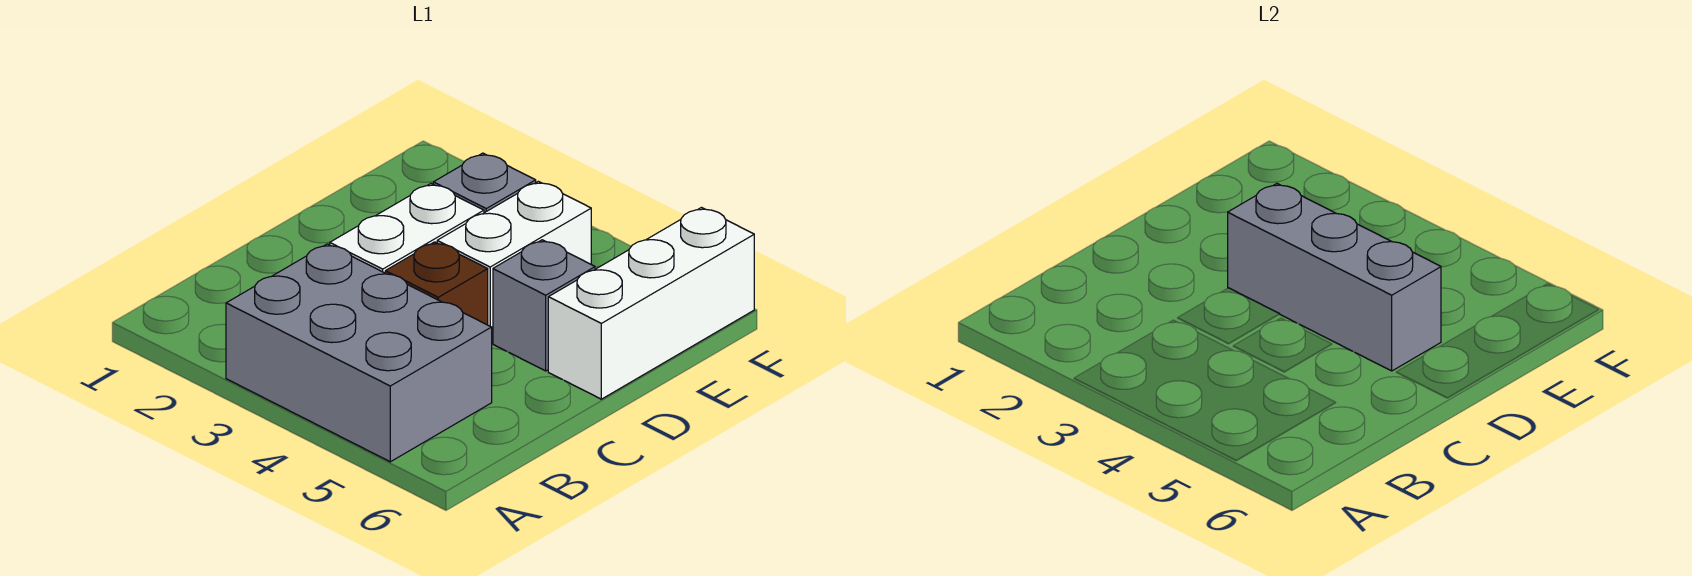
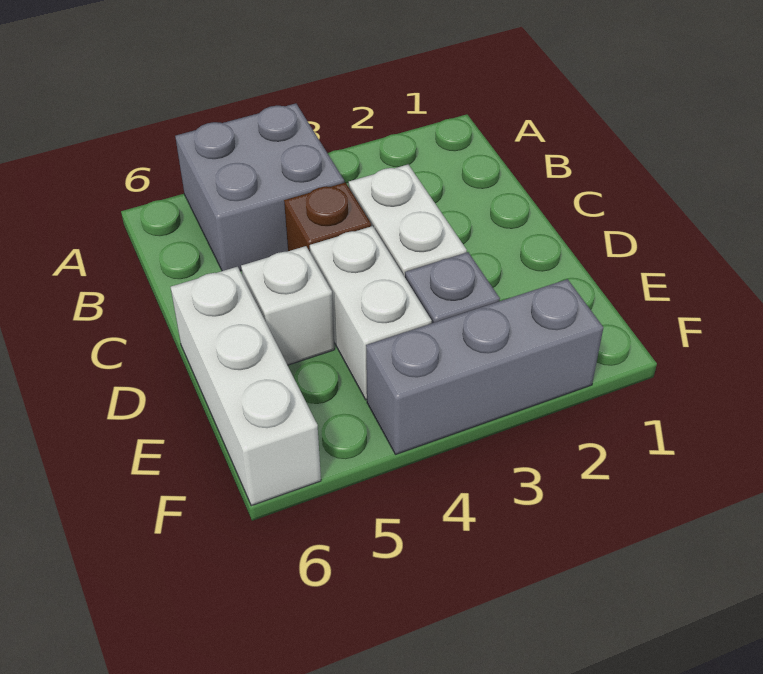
grey 2x3 brick [226,244,492,462] -> grey 2x2 brick [175,104,344,271]
grey 1x3 brick [1228,184,1441,371] -> grey 1x3 brick moved to [366,279,603,455]
grey 1x1 brick [493,240,595,371] -> white 1x1 brick [241,246,335,365]

